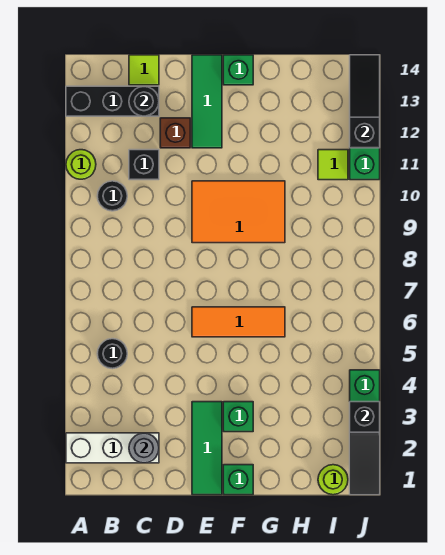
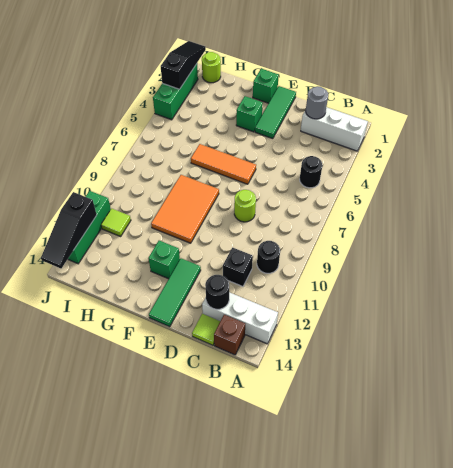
lime 1x1 round brick [66,150,96,179] -> lime 1x1 round brick moved to [234,190,256,222]
black 1x3 brick [66,86,159,116] -> white 1x3 brick [202,292,278,344]
brown 1x1 brick [160,118,190,148] -> brown 1x1 brick moved to [214,315,245,355]
orange 2x3 tile [192,181,285,243] -> orange 2x3 tile turned to [151,175,219,243]
green 1x1 brick [223,55,253,85] -> green 1x1 brick moved to [148,241,180,279]

